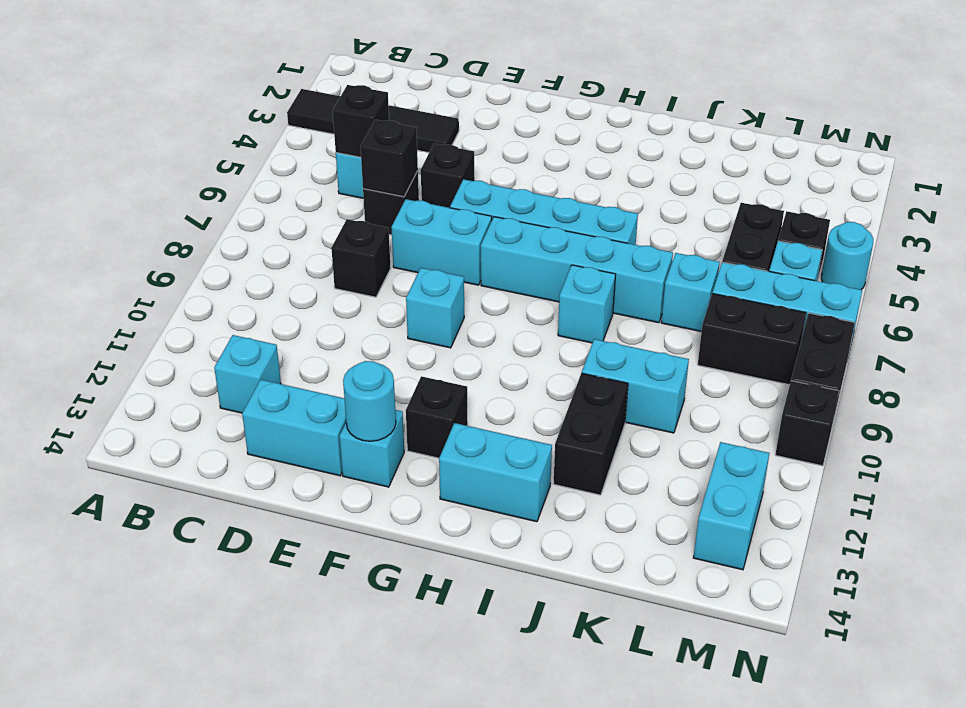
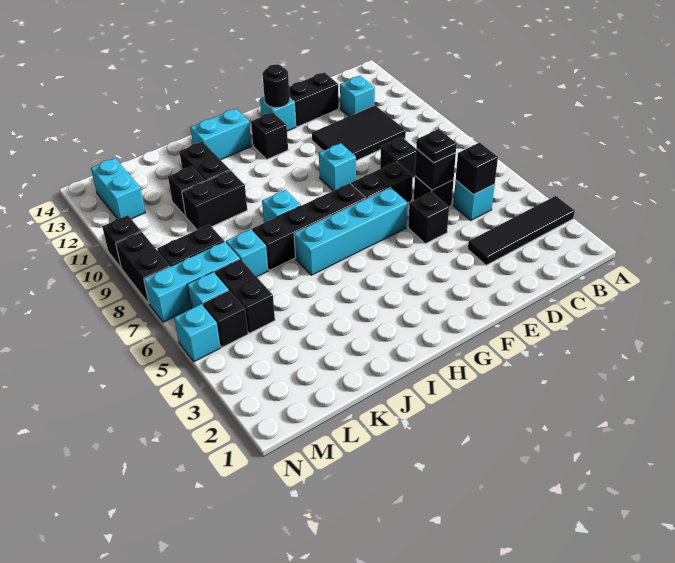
none -> black 2x3 tile [312,105,406,161]
none -> black 1x1 plate [416,129,457,163]
cyan 1x2 brick [242,380,346,476] -> black 1x2 brick [289,72,339,127]
cyan 1x2 brick [391,199,492,285] -> black 1x2 brick [351,162,413,203]
cyan 1x1 round brick [343,361,396,441] -> black 1x1 round brick [263,64,290,108]
cyan 1x4 brick [481,217,673,323] -> black 1x4 brick [252,183,366,270]
cyan 1x2 brick [582,339,689,433] -> black 1x2 brick [182,170,247,229]
none -> black 1x1 brick [168,166,205,216]
cyan 1x1 round brick [821,222,873,290] -> cyan 1x1 brick [174,304,220,362]

